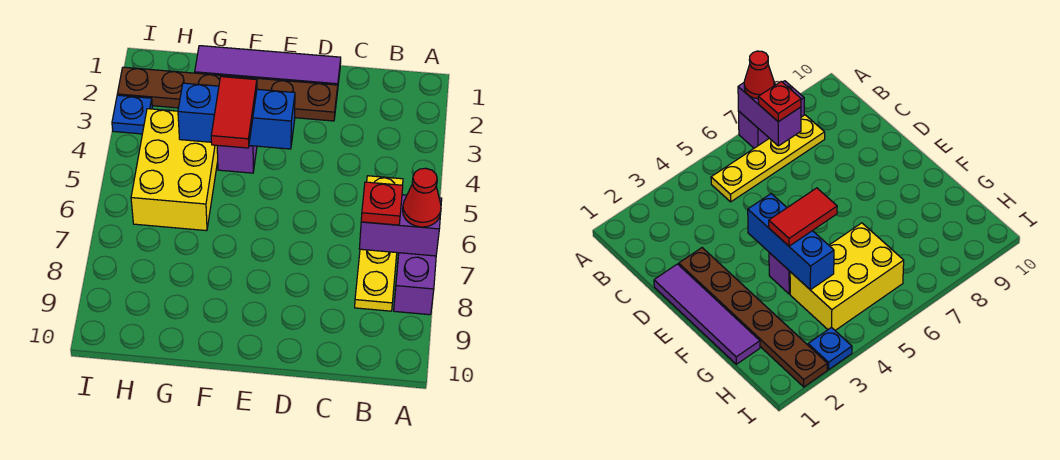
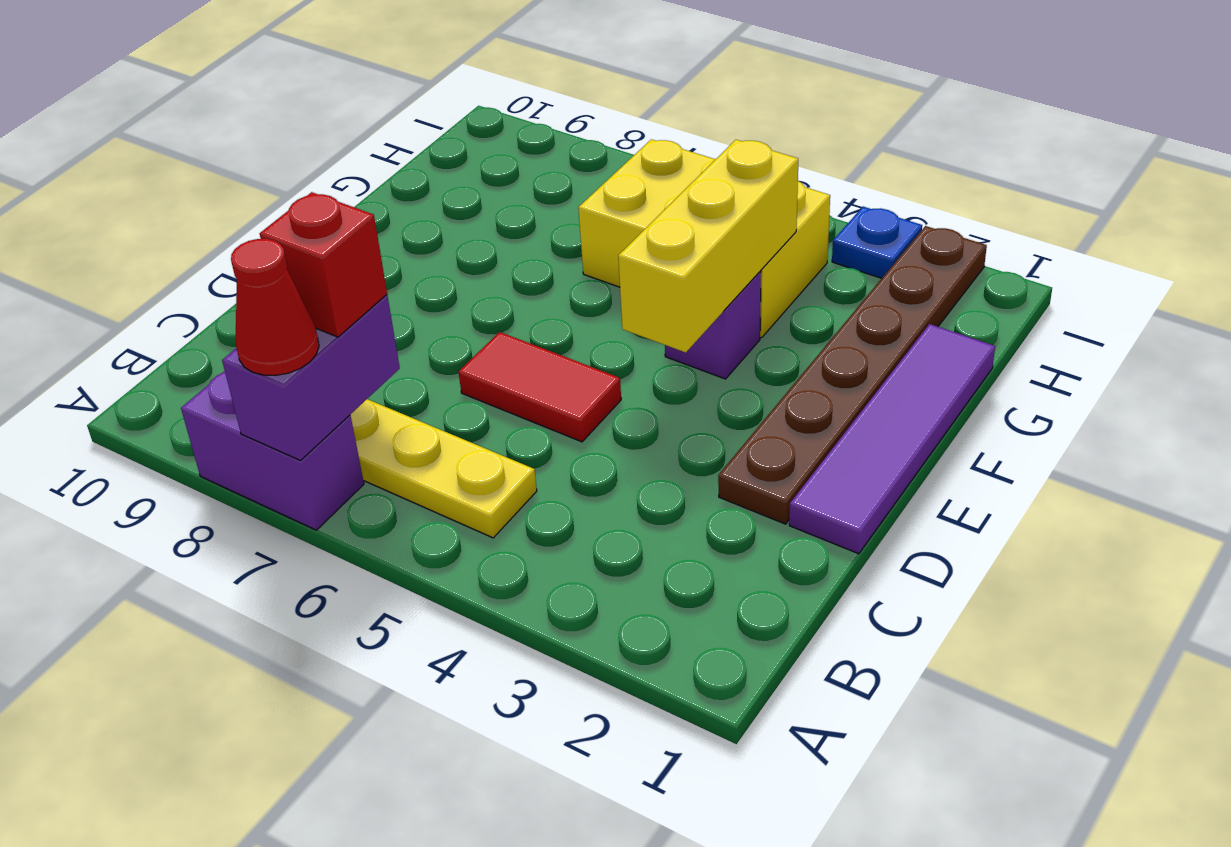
red 1x1 plate [361,182,403,225] -> red 1x1 brick [260,192,387,337]
blue 1x3 brick [178,83,295,149] -> yellow 1x3 brick [618,140,798,352]
red 1x2 tile [211,77,257,148] -> red 1x2 tile moved to [459,332,621,442]

